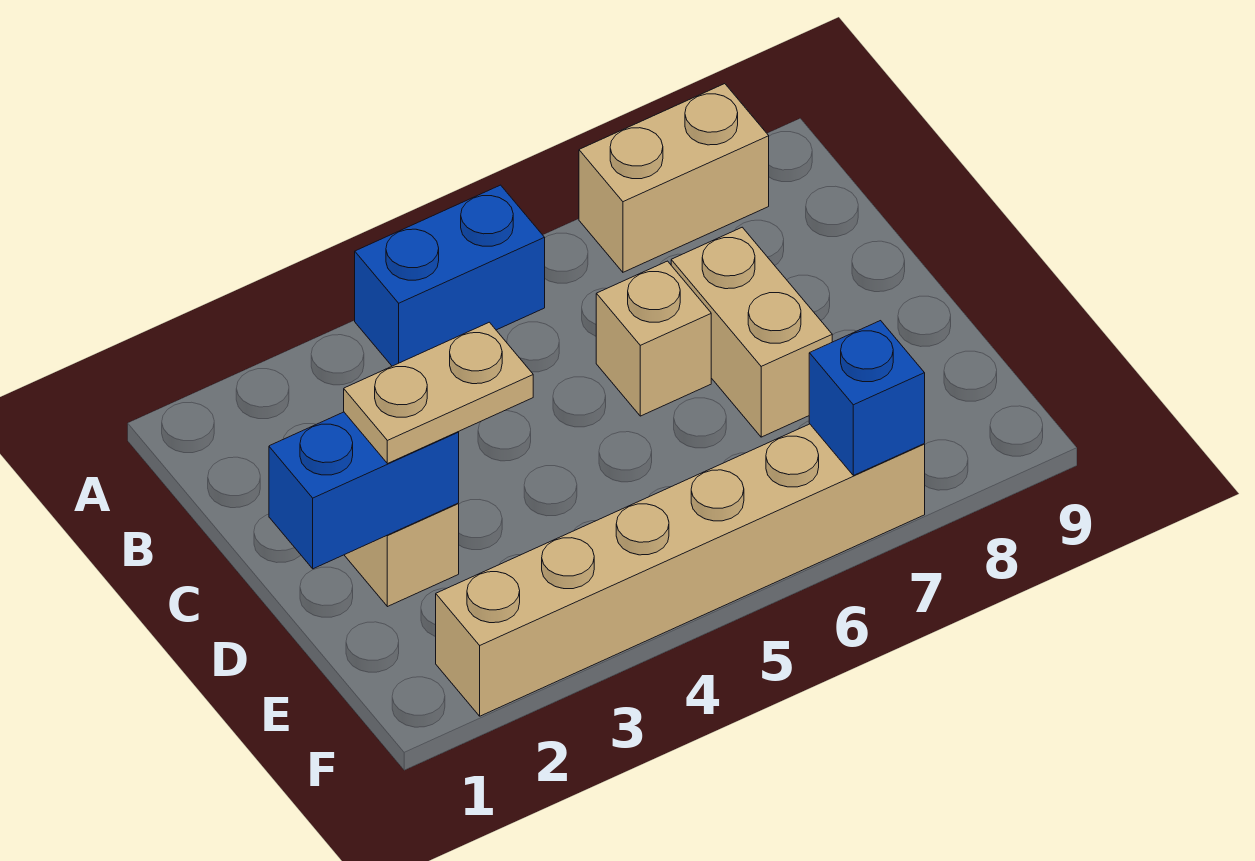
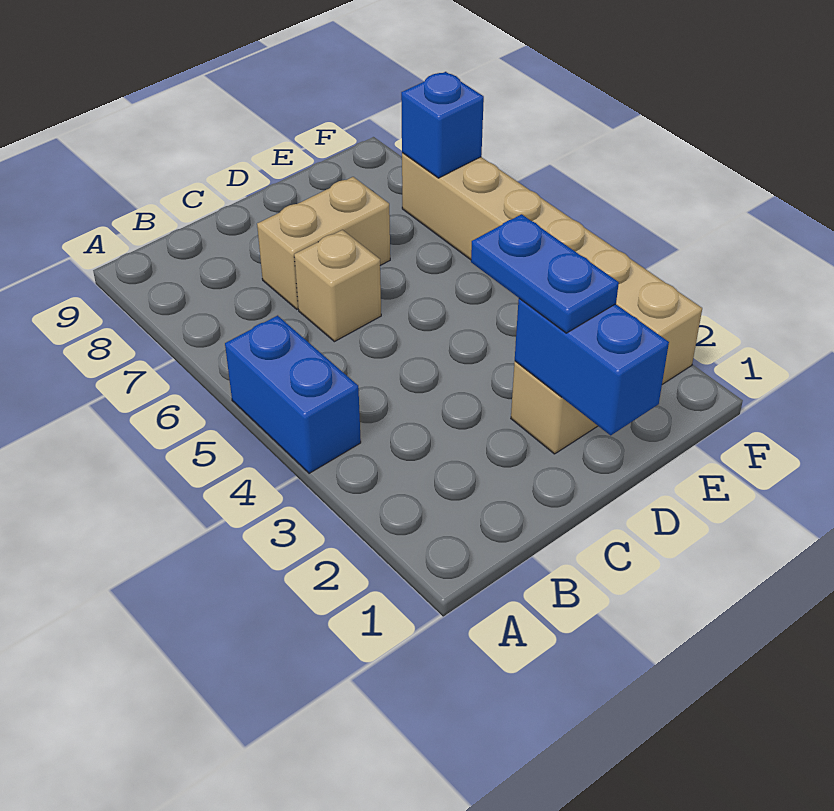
tan 1x2 brick [579,84,769,272] -> none
tan 1x2 plate [344,322,533,464] -> blue 1x2 plate [471,214,619,333]

